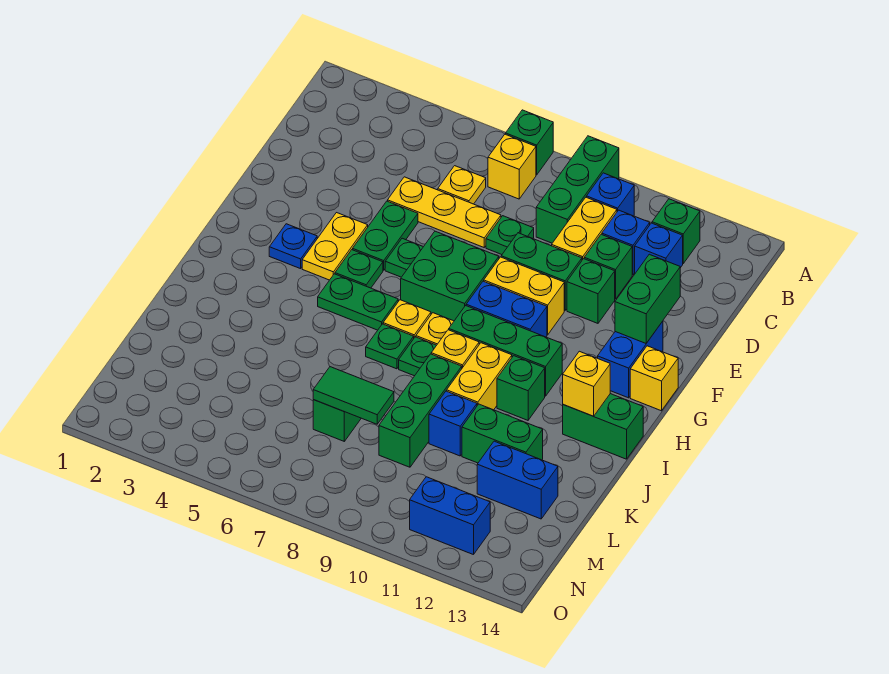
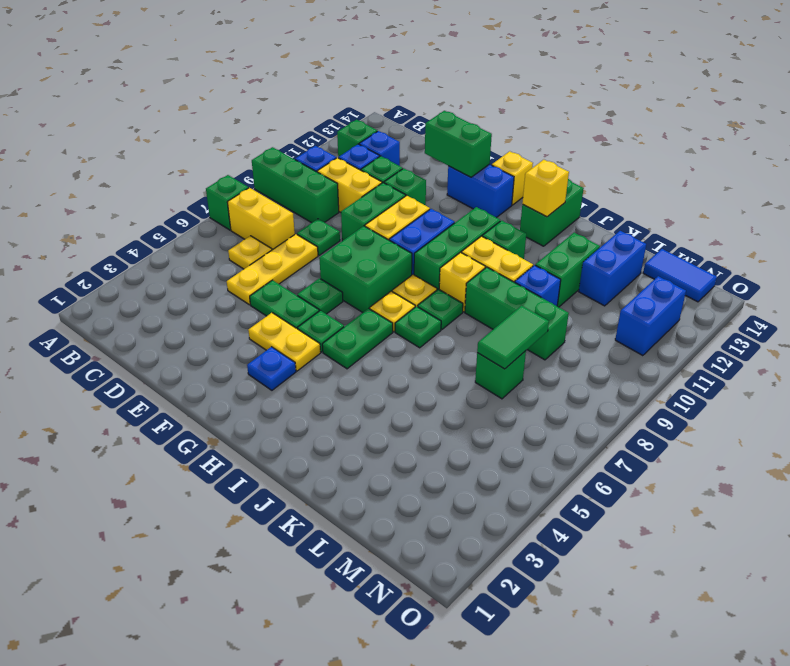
yellow 1x1 brick [488,134,536,199] -> yellow 1x2 brick [227,188,295,250]
none -> blue 1x2 tile [643,249,717,302]

